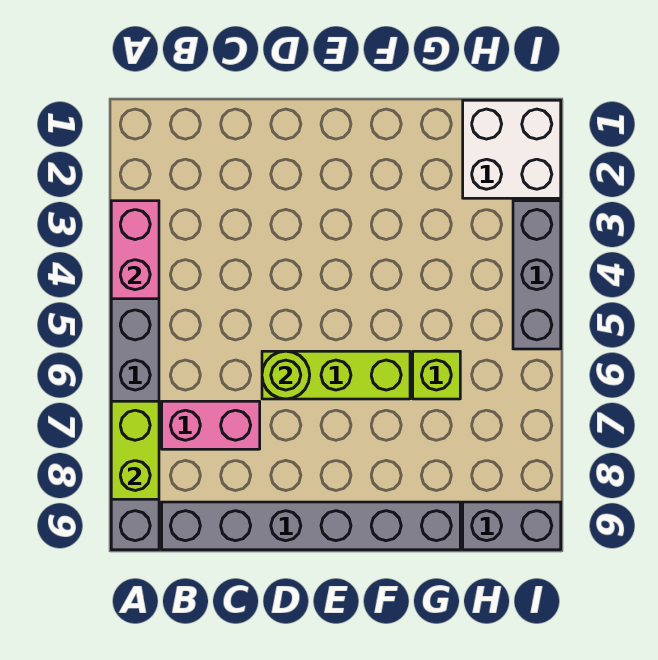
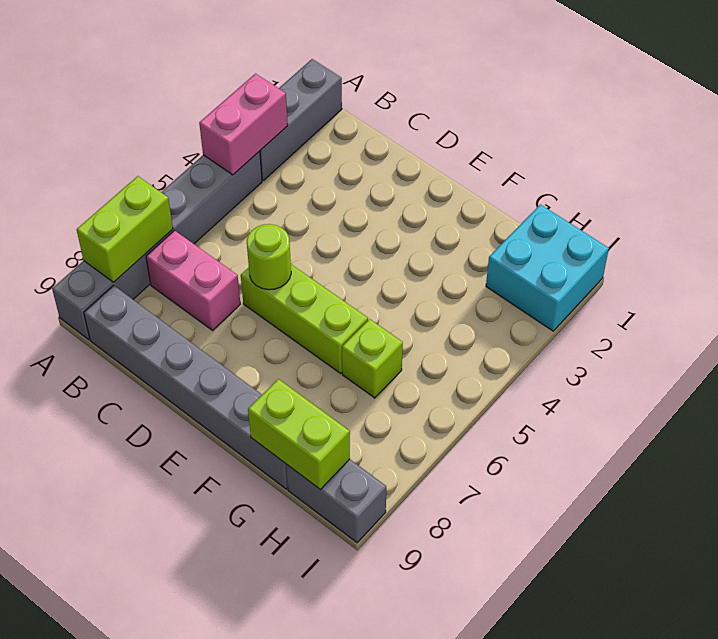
none -> lime 1x2 brick [248,379,350,489]
white 2x2 brick [463,100,561,198] -> cyan 2x2 brick [486,204,609,331]
grey 1x3 brick [513,201,561,349] -> grey 1x3 brick moved to [260,59,342,180]

